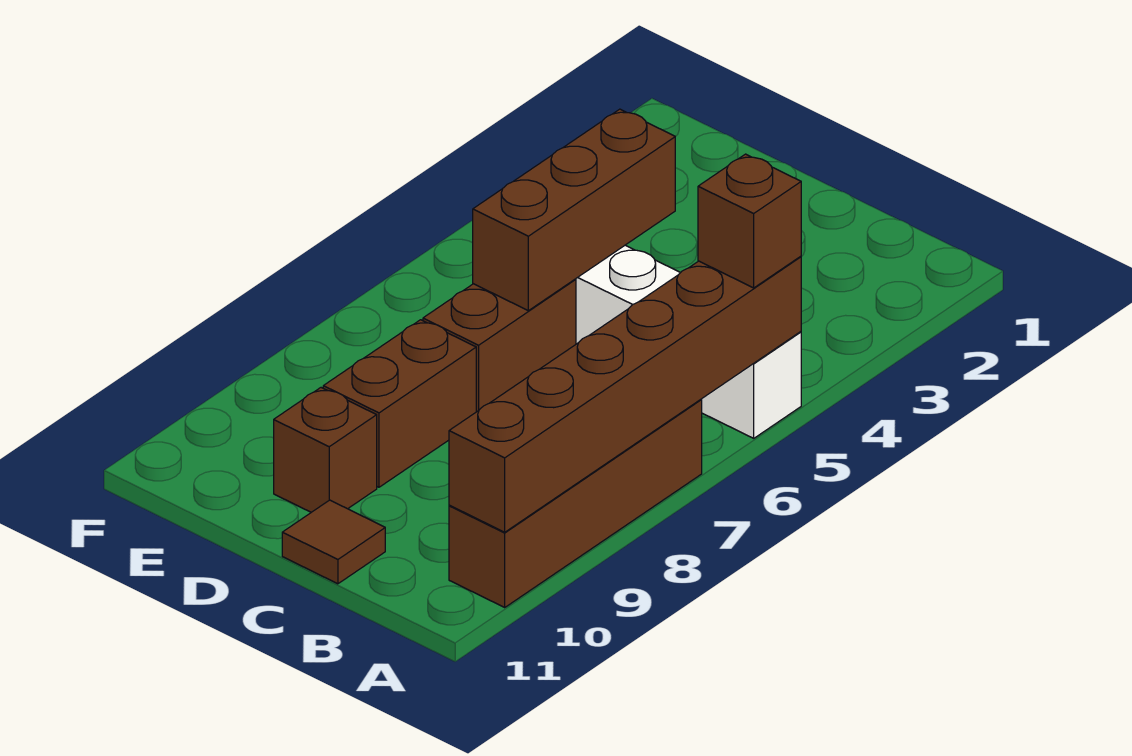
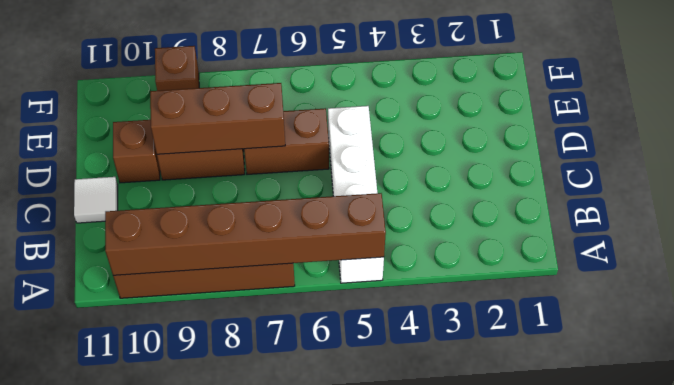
brown 1x1 brick [698,154,801,288] -> brown 1x1 brick moved to [155,46,199,91]
brown 1x1 tile [282,500,385,584] -> white 1x1 tile [74,177,118,223]
brown 1x3 brick [473,109,675,311] -> brown 1x3 brick moved to [150,83,285,154]

